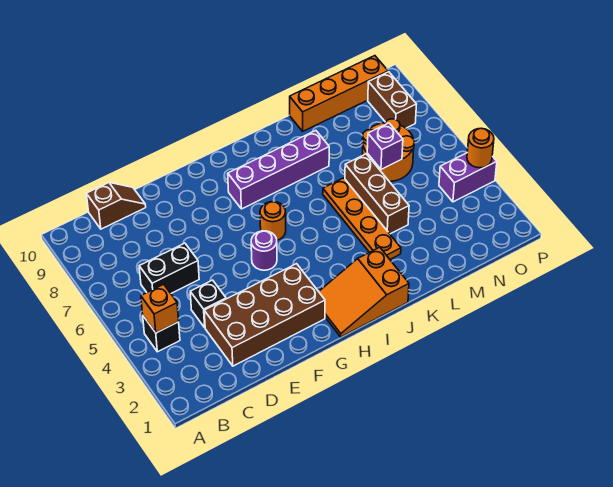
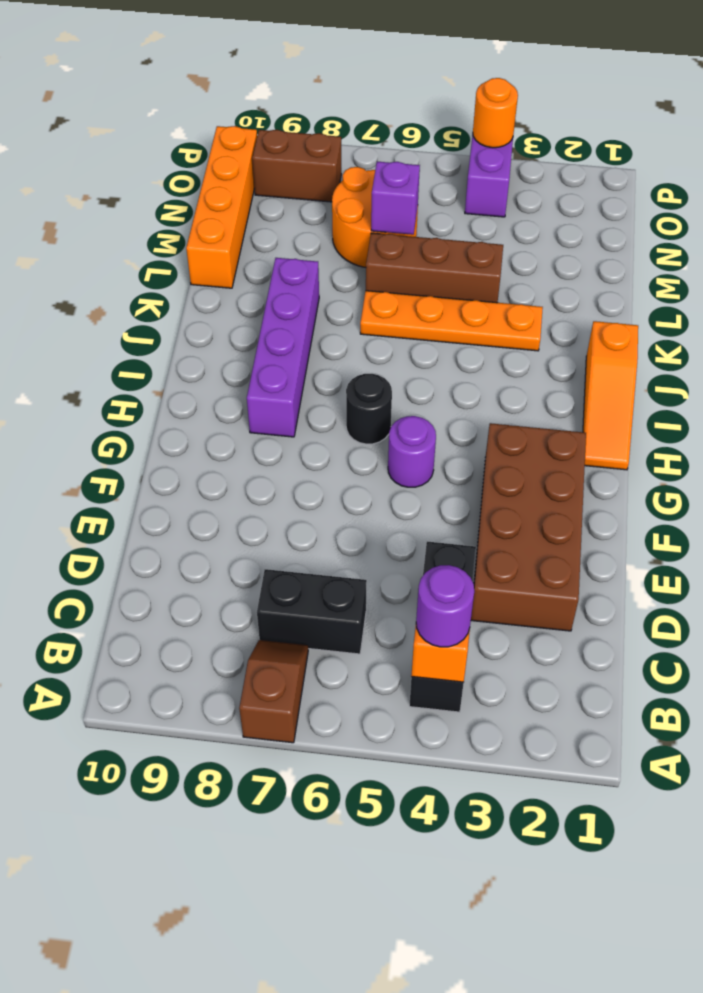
none -> purple 1x1 round brick [416,565,474,647]
black 1x2 brick [139,243,199,293] -> black 1x2 brick turned to [257,569,367,654]
brown 1x2 slope [86,182,146,229] -> brown 1x2 slope moved to [239,640,308,743]
orange 2x3 slope [319,247,409,337] -> orange 1x3 slope [583,321,638,470]
orange 1x1 round brick [260,202,286,240] -> black 1x1 round brick [346,374,392,444]

